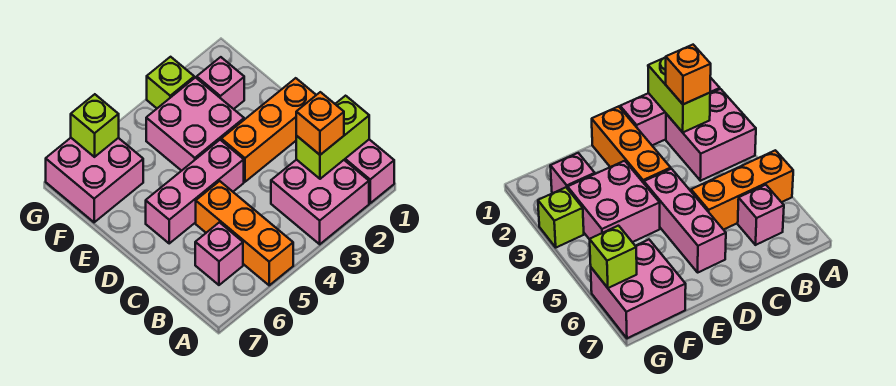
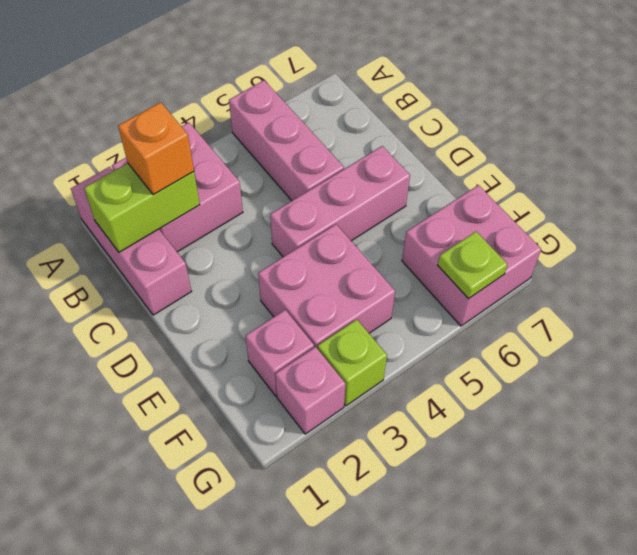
orange 1x3 brick [196,181,293,285] -> pink 1x3 brick [229,80,344,201]
pink 1x1 brick [195,222,243,285] -> pink 1x1 brick moved to [275,347,346,434]
orange 1x3 brick [221,78,316,182] -> none
lime 1x1 brick [71,94,119,157] -> lime 1x1 plate [438,232,508,299]

